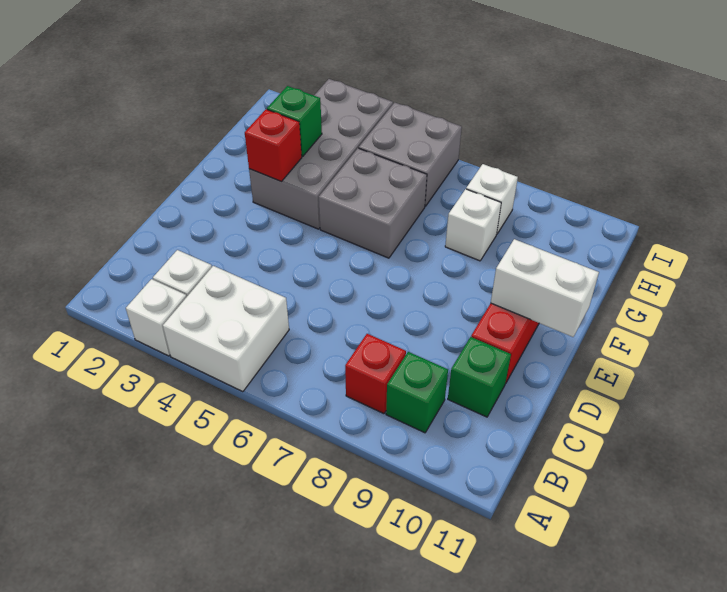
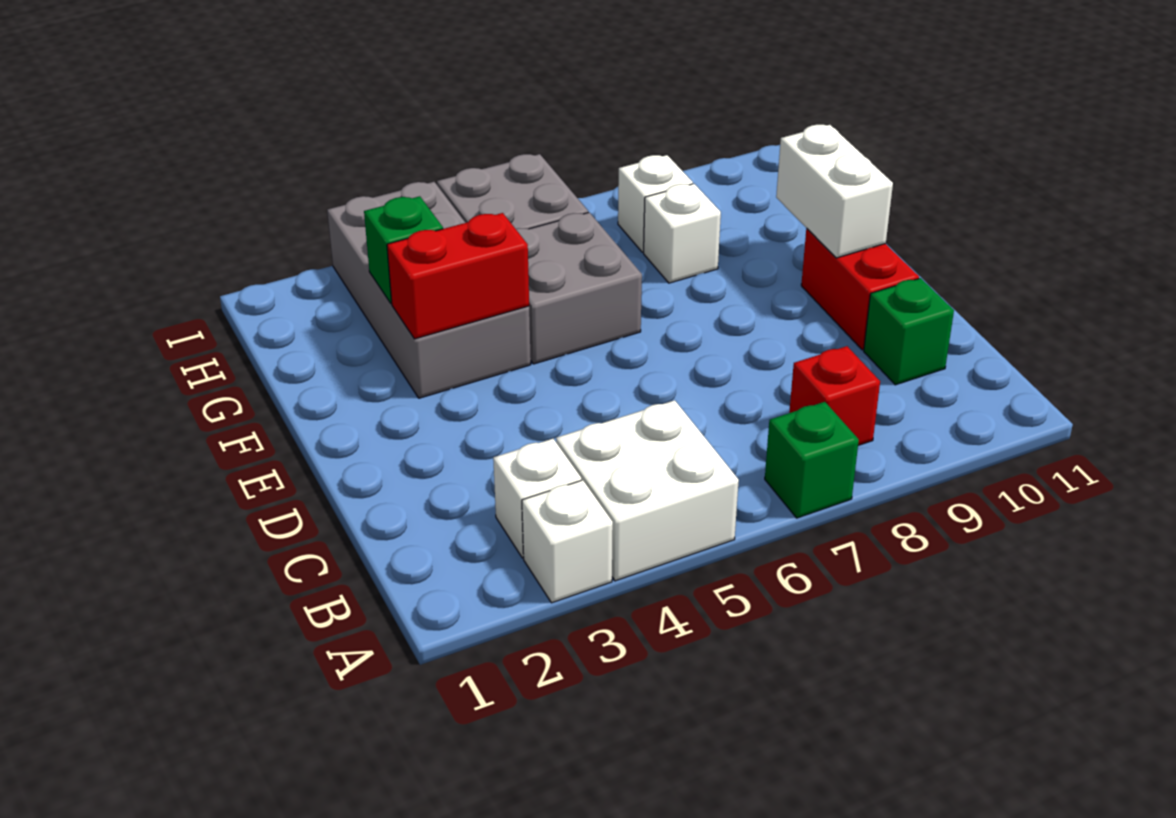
green 1x1 brick [386,352,448,433] -> green 1x1 brick moved to [765,402,859,518]
white 1x2 brick [491,239,599,337] -> white 1x2 brick turned to [776,125,893,258]
red 1x1 brick [245,109,302,181] -> red 1x2 brick [387,213,529,339]

